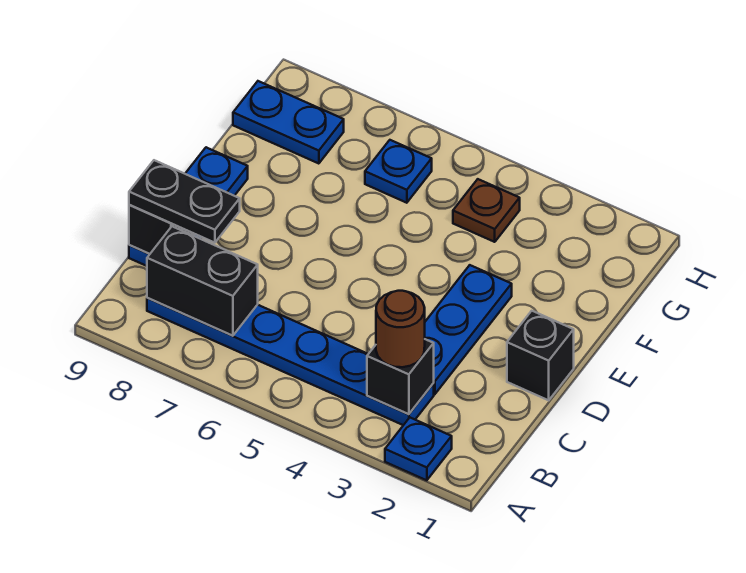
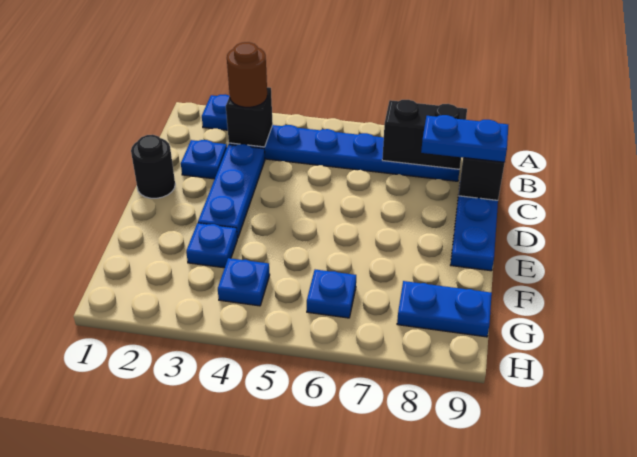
none -> blue 1x1 plate [181,140,227,179]
black 1x2 plate [129,160,240,243] -> blue 1x2 plate [421,115,508,162]
black 1x1 brick [507,311,574,400] -> black 1x1 round brick [131,135,175,198]
none -> blue 1x1 plate [186,223,237,268]
brown 1x1 plate [453,179,520,242] -> blue 1x1 plate [218,258,270,306]

